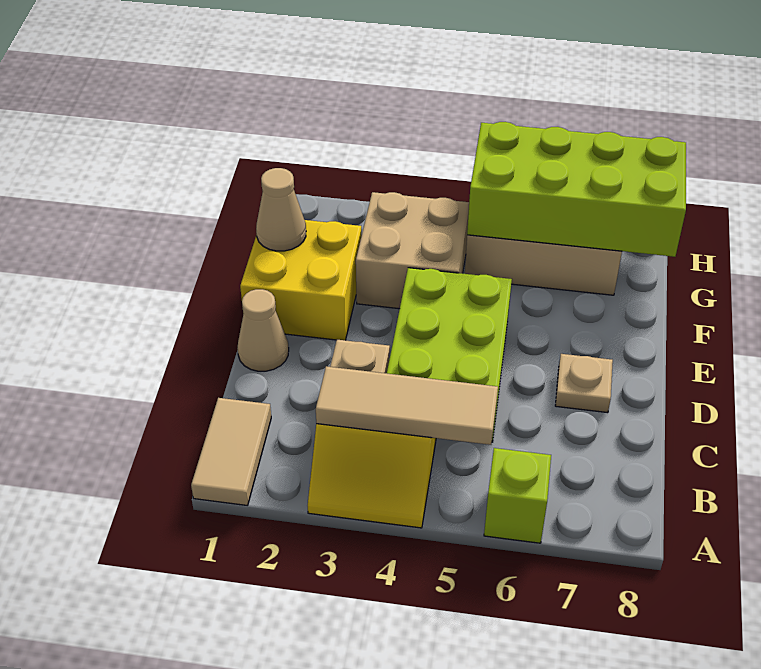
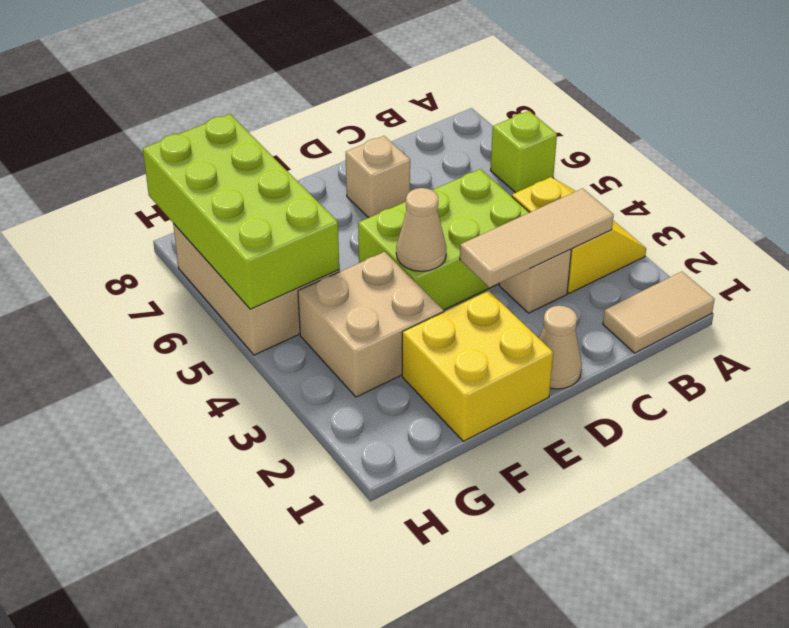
tan 1x3 tile [316,366,498,445] -> tan 1x3 tile turned to [460,188,614,288]
tan 1x1 plate [555,354,613,413] -> tan 1x1 brick [346,136,410,218]
tan 1x1 cone [256,168,306,251] -> tan 1x1 cone moved to [396,188,446,271]

